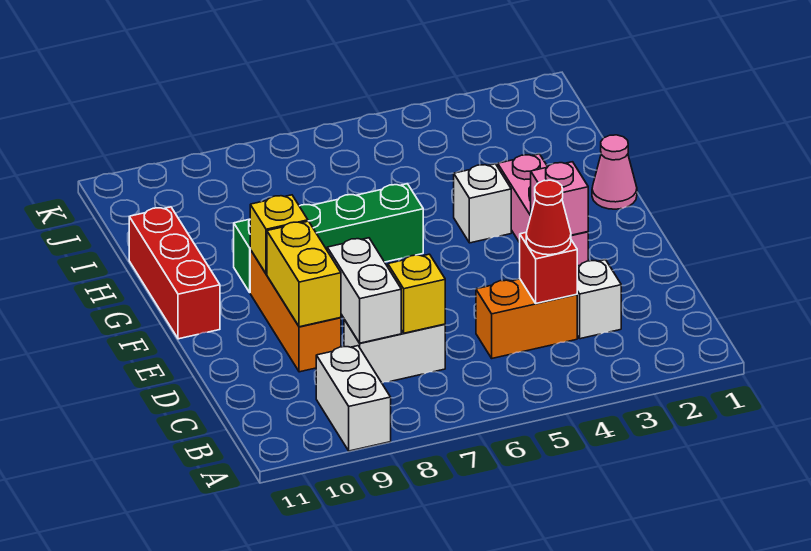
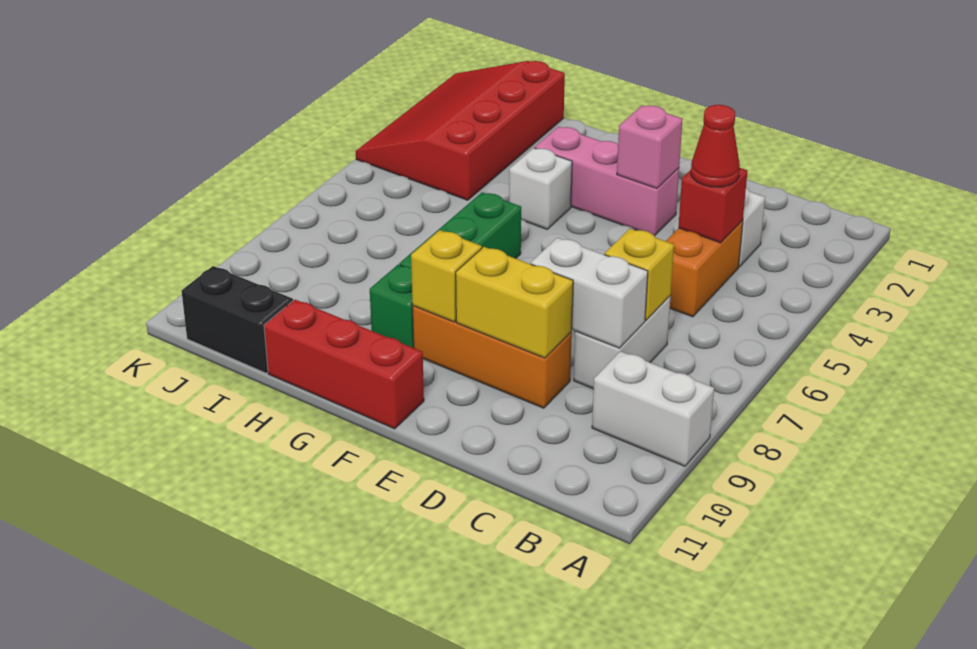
pink 1x1 cone [592,135,637,209] -> none
none -> red 3x4 slope [356,61,565,200]
none -> black 1x2 brick [182,266,293,373]

